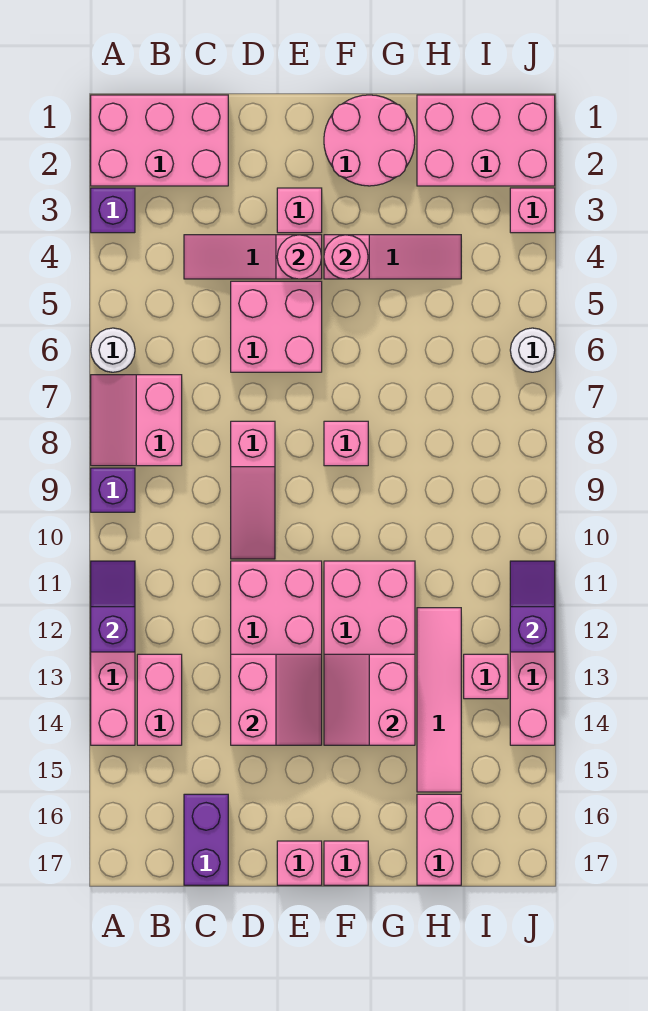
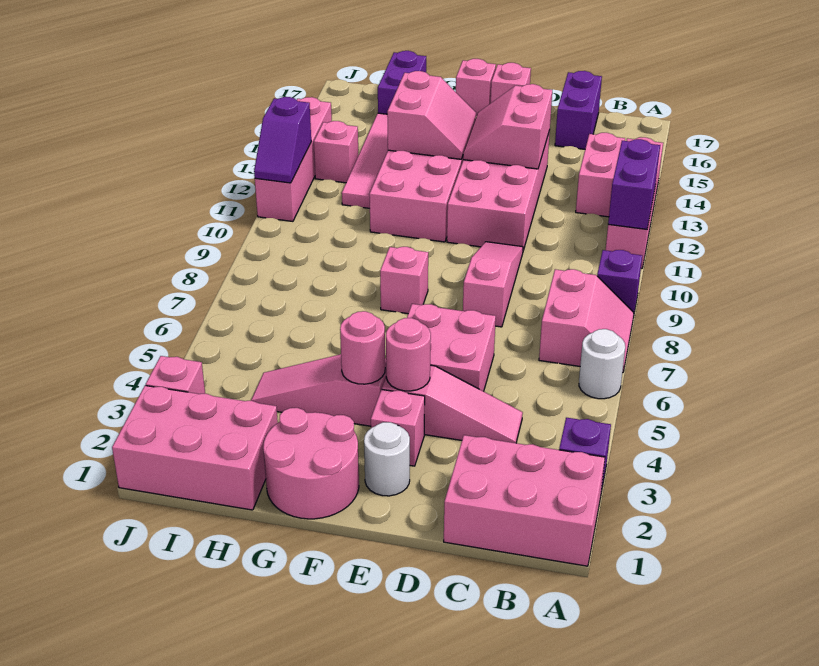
purple 1x2 slope [91,561,135,652] -> purple 1x2 brick [608,139,660,229]
pink 1x2 brick [417,794,461,885] -> purple 1x2 brick [378,51,426,114]
white 1x1 round brick [510,328,555,372] -> white 1x1 round brick moved to [364,422,410,496]

